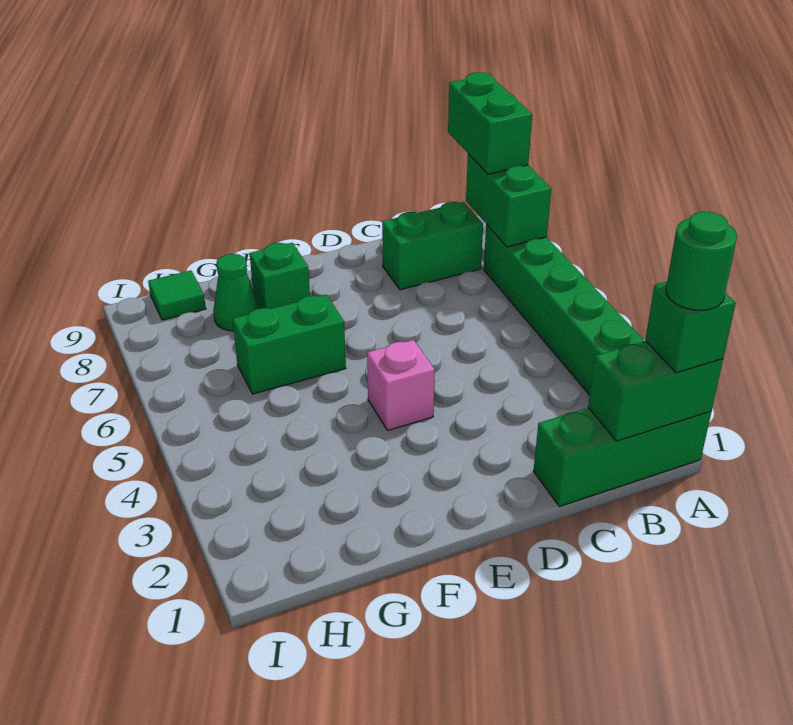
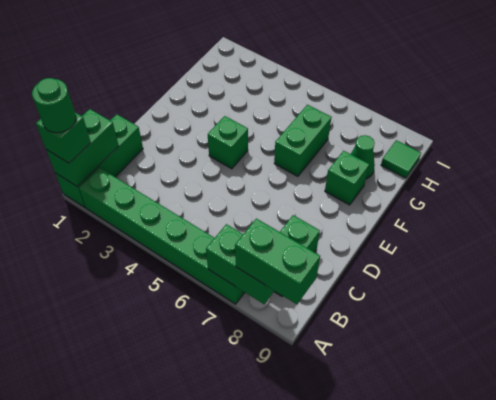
pink 1x1 brick [367,340,435,431] -> green 1x1 brick [208,116,248,169]

